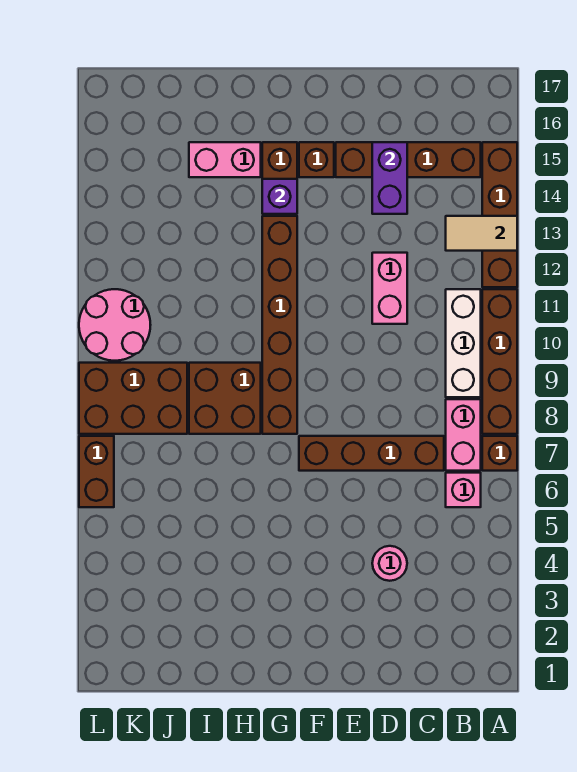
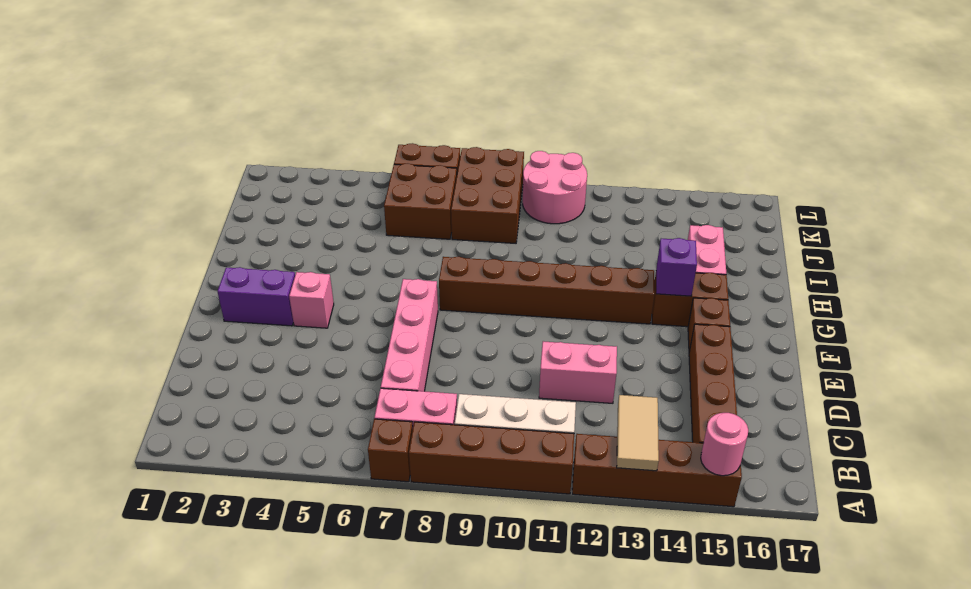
pink 1x1 brick [446,473,481,507] -> pink 1x1 brick moved to [289,272,334,328]
brown 1x4 brick [299,436,444,471] -> pink 1x4 brick [381,279,438,391]
pink 1x1 round brick [372,546,407,581] -> pink 1x1 round brick moved to [701,413,748,476]
purple 1x2 brick [372,142,407,214] -> purple 1x2 brick moved to [218,267,295,326]
brown 2x2 brick [189,363,261,434] -> brown 2x2 brick moved to [384,164,457,239]

